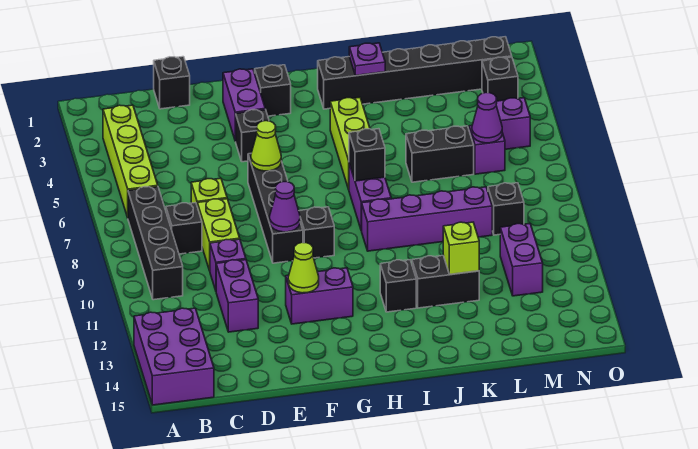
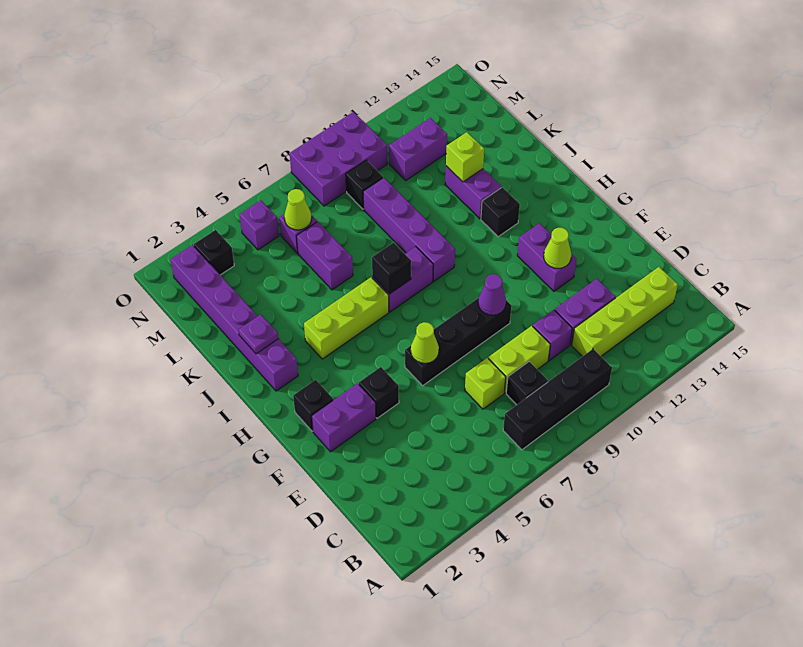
purple 2x3 brick [134,308,214,405] -> purple 2x3 brick moved to [290,112,387,206]
lime 1x4 brick [103,105,158,217] -> lime 1x4 brick moved to [572,267,678,356]
black 1x1 brick [154,57,190,109] -> none
black 1x1 brick [299,207,334,258] -> none
black 1x6 brick [318,37,512,109] -> purple 1x6 brick [171,245,298,391]
black 1x2 brick [412,256,479,308] -> purple 1x2 brick [445,166,501,219]
black 1x2 brick [406,126,474,182] -> purple 1x2 brick [297,222,353,290]
purple 1x1 cone [472,93,502,143] -> lime 1x1 cone [284,189,312,230]

